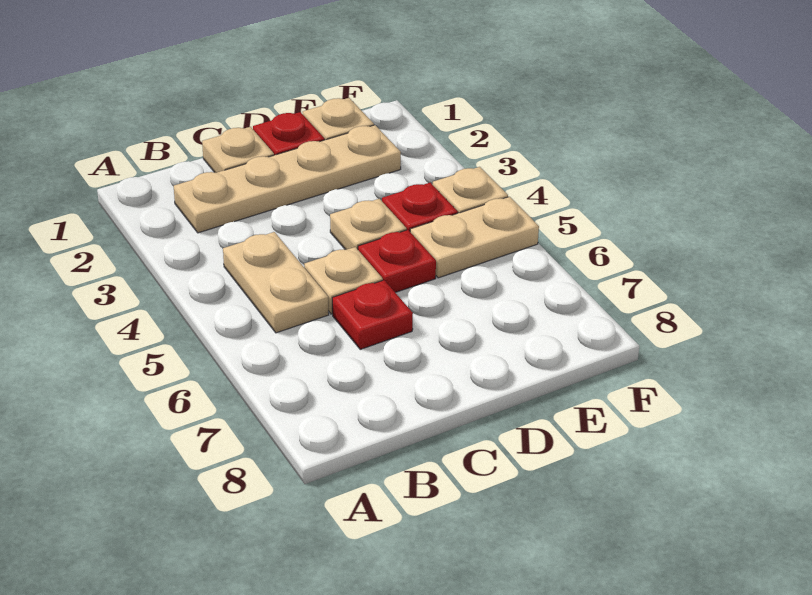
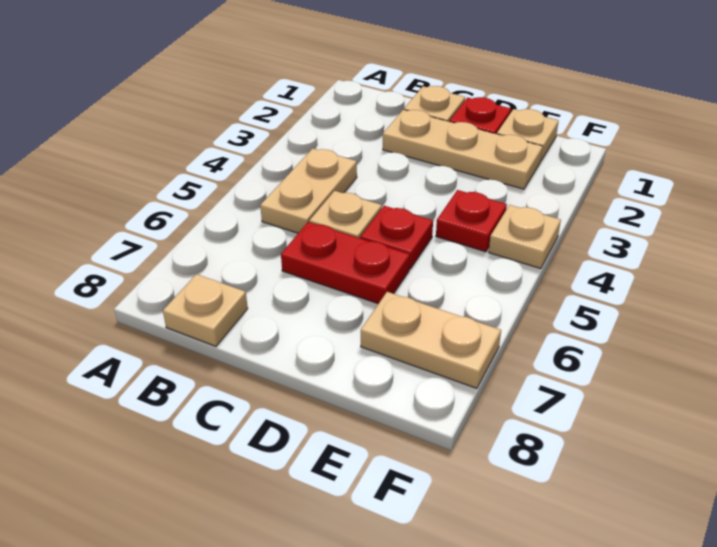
tan 1x4 plate [174,125,401,233] -> tan 1x3 plate [383,110,543,189]
red 1x1 plate [332,280,413,349] -> red 1x2 plate [281,222,410,304]
tan 1x1 plate [330,199,407,250] -> tan 1x1 plate moved to [163,274,248,346]
tan 1x2 plate [410,197,539,278] -> tan 1x2 plate moved to [361,292,501,388]

